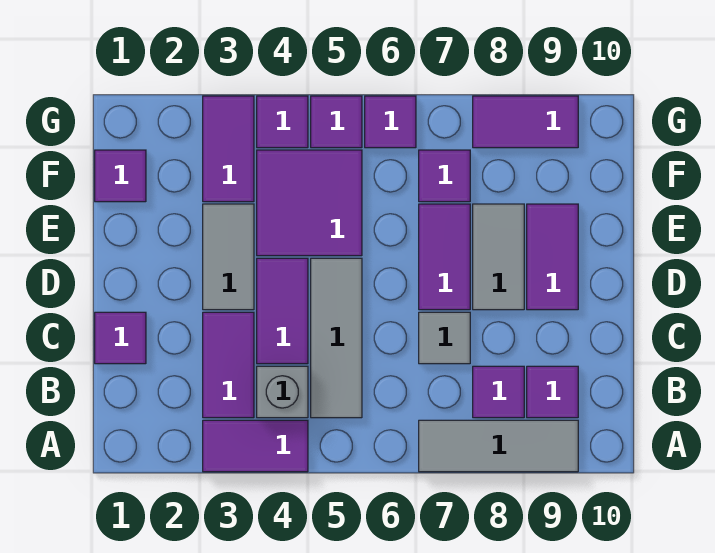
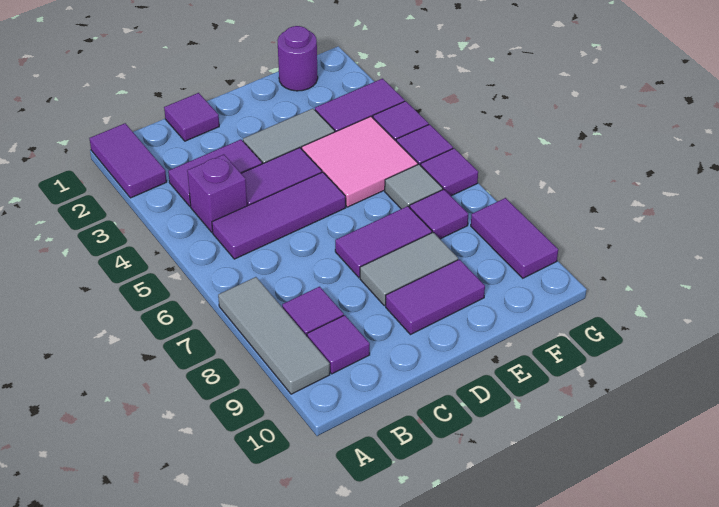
purple 1x2 tile [203,420,308,472] -> purple 1x2 tile moved to [90,123,167,198]
grey 1x1 brick [257,366,308,418] -> purple 1x1 brick [187,154,247,232]
grey 1x3 tile [311,258,362,418] -> purple 1x3 tile [212,172,346,259]
grey 1x1 tile [419,312,470,364] -> grey 1x1 tile moved to [385,164,443,209]
purple 2x2 tile [257,150,362,256] -> pink 2x2 tile [302,116,418,207]
purple 1x1 tile [95,150,146,202] -> purple 1x1 round brick [277,26,318,91]

